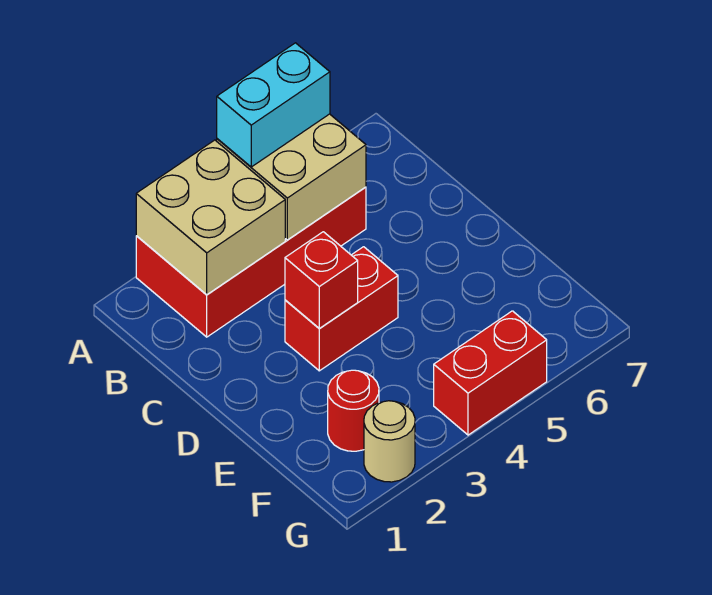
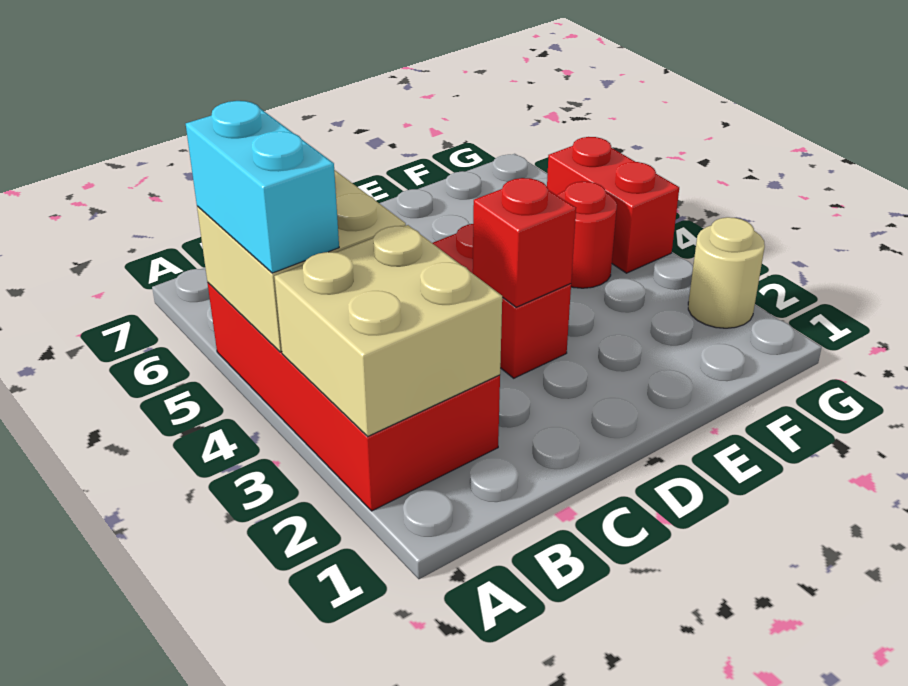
red 1x1 round brick [328,370,379,451] -> red 1x1 round brick moved to [557,181,617,288]

